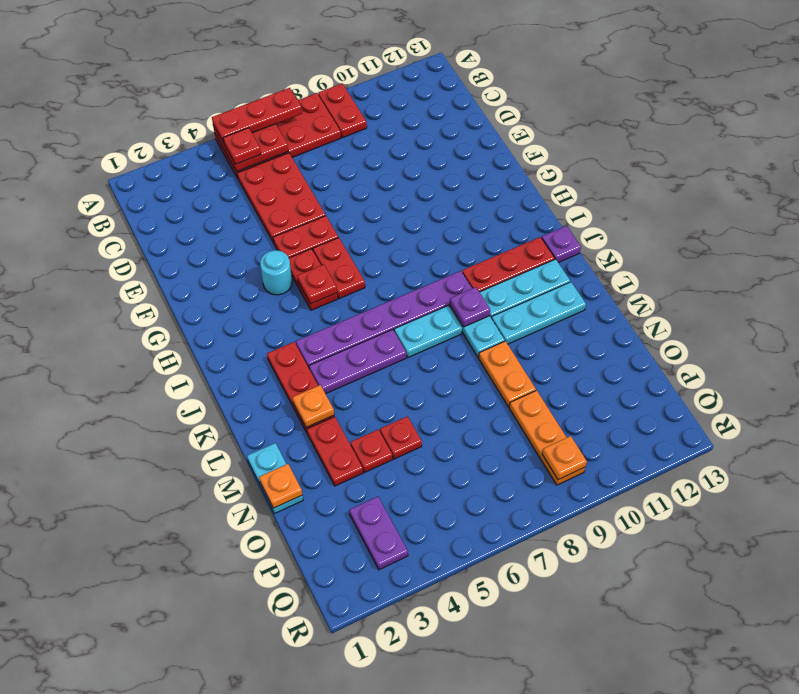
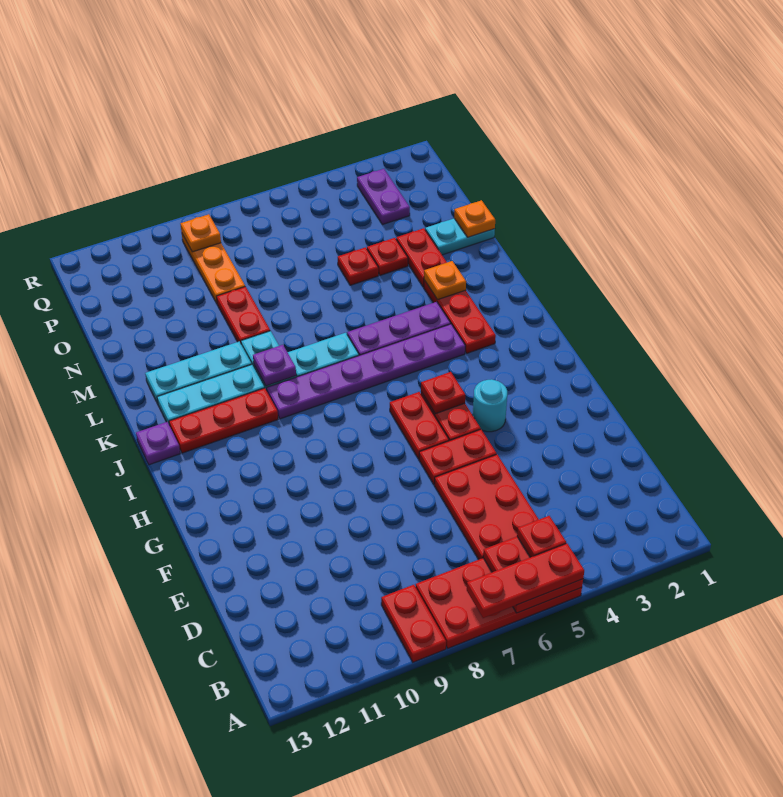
cyan 1x2 plate [247,443,303,514] -> cyan 1x2 plate turned to [425,219,495,255]
orange 1x2 plate [479,341,536,407] -> red 1x2 plate [216,287,270,343]

